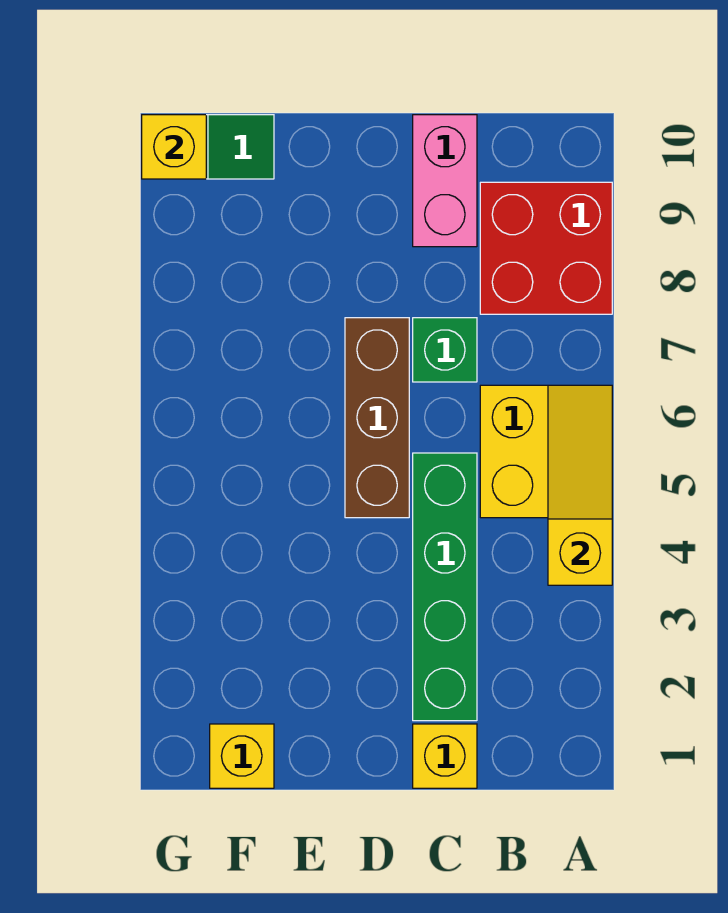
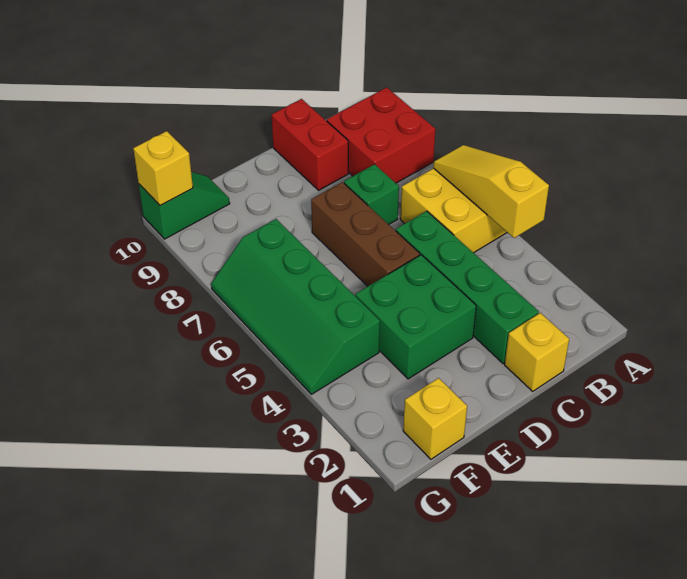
pink 1x2 brick [413,115,477,247] -> red 1x2 brick [272,99,348,190]
none -> green 2x2 brick [355,255,476,379]
none -> green 2x4 slope [211,219,380,394]

